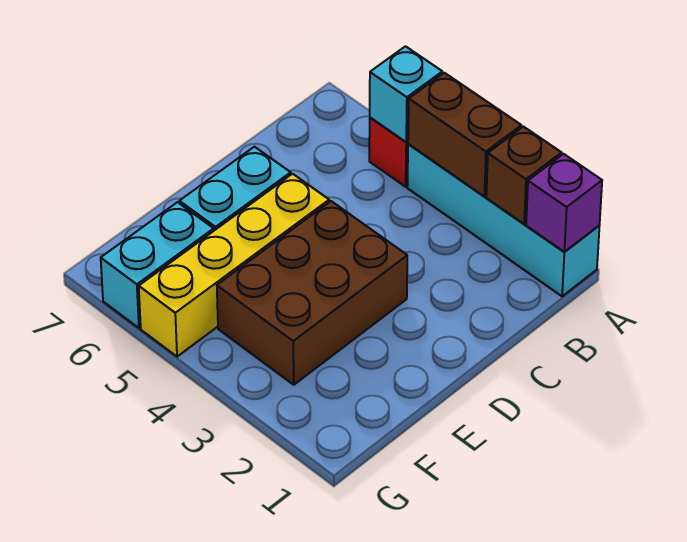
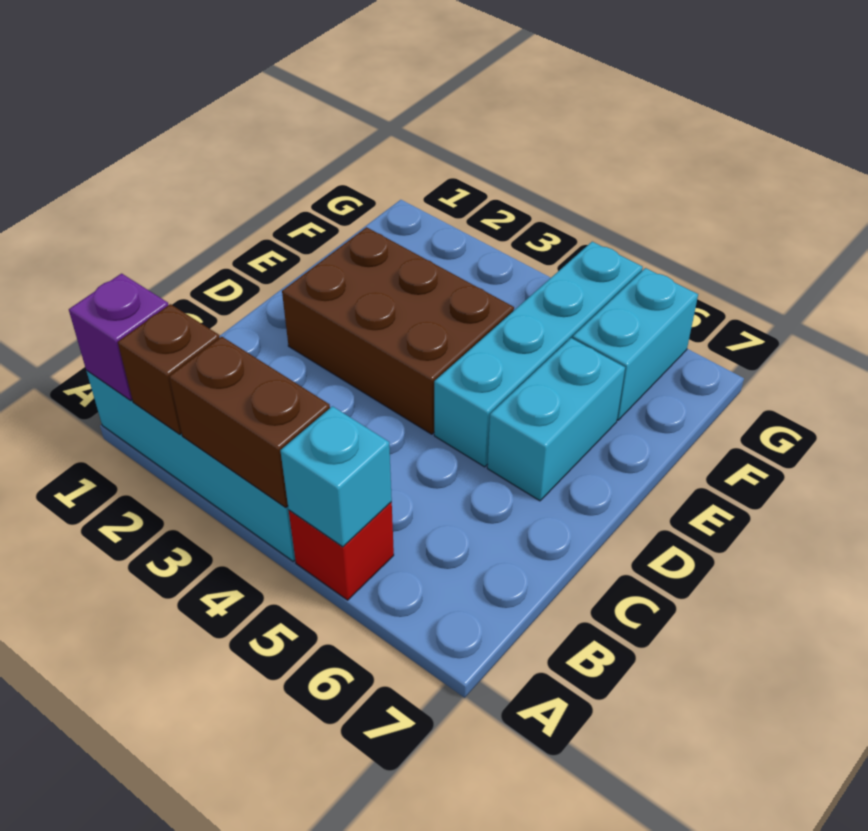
brown 2x3 brick [217,201,407,385] -> brown 2x3 brick turned to [282,227,514,434]
yellow 1x4 brick [139,174,329,357] -> cyan 1x4 brick [434,242,643,467]

